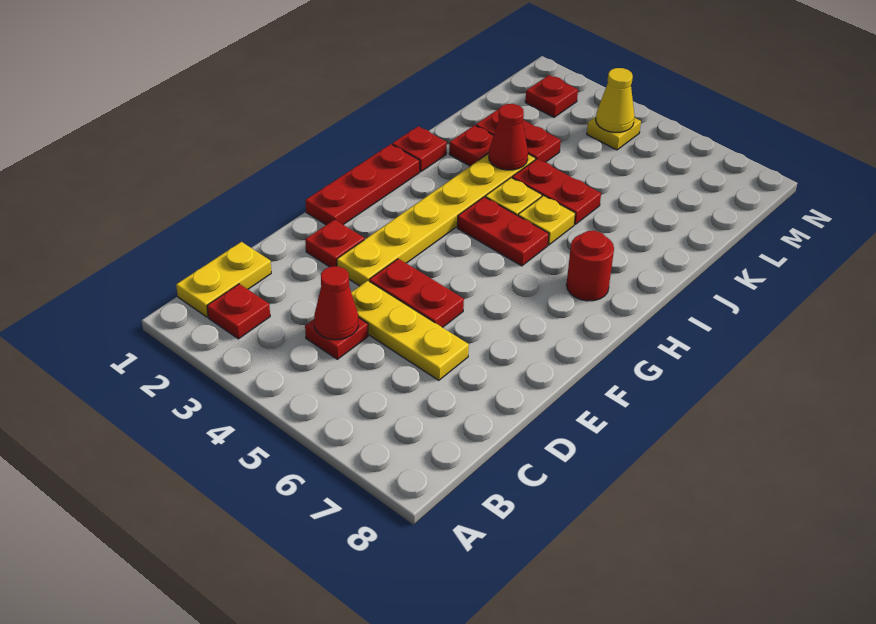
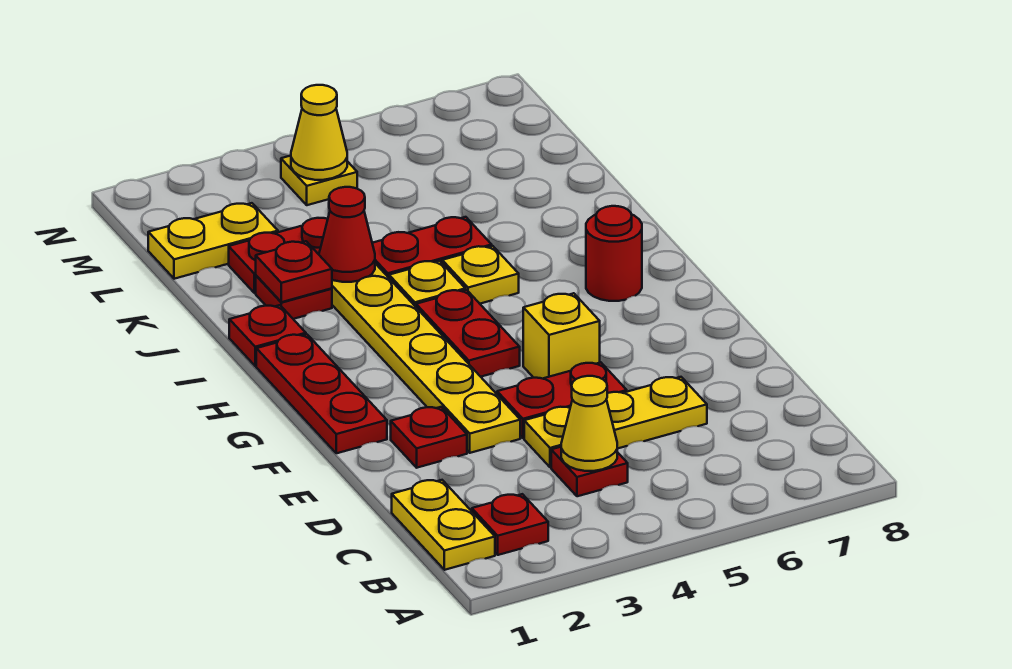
red 1x1 cone [314,266,359,340] -> yellow 1x1 cone [561,376,617,471]
none -> yellow 1x1 brick [523,293,600,379]
red 1x2 plate [457,197,549,266] -> red 1x2 plate turned to [416,290,520,377]
none -> yellow 1x2 plate [148,203,278,279]
red 1x1 plate [525,75,578,117] -> red 1x1 plate moved to [256,241,332,302]

